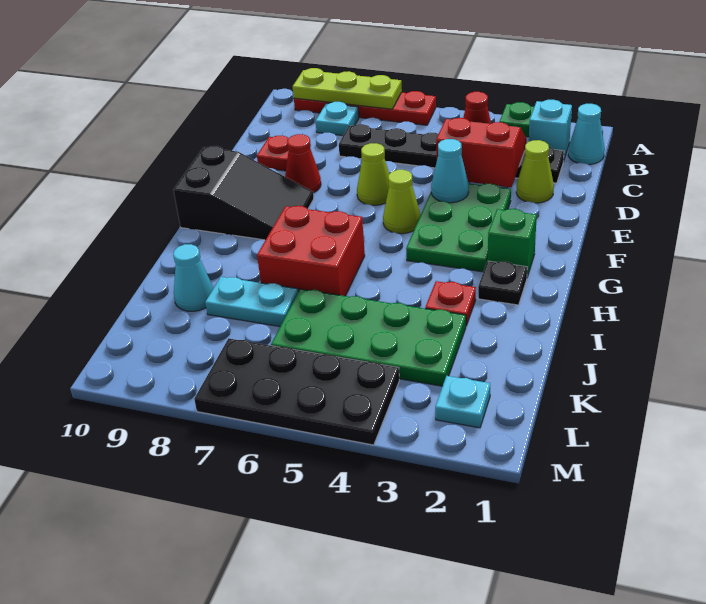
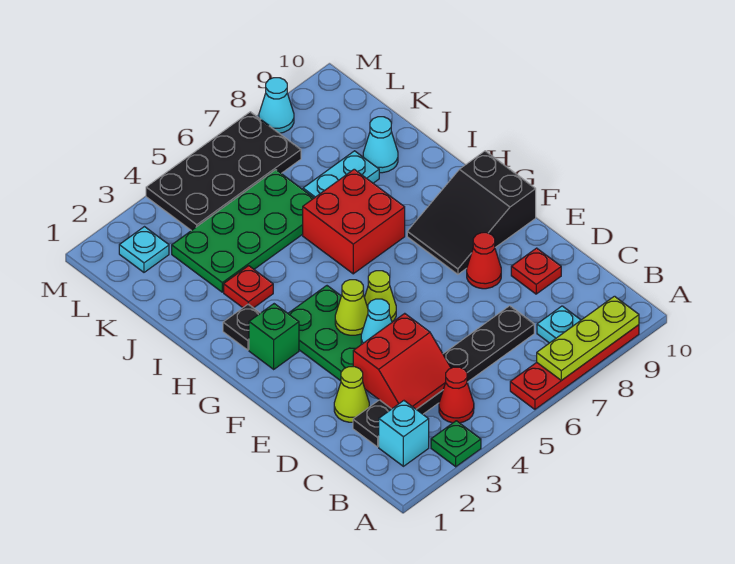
cyan 1x1 cone [568,104,605,165] -> cyan 1x1 cone moved to [259,78,294,133]
lime 1x1 cone [357,143,389,205] -> lime 1x1 cone moved to [335,280,368,335]

